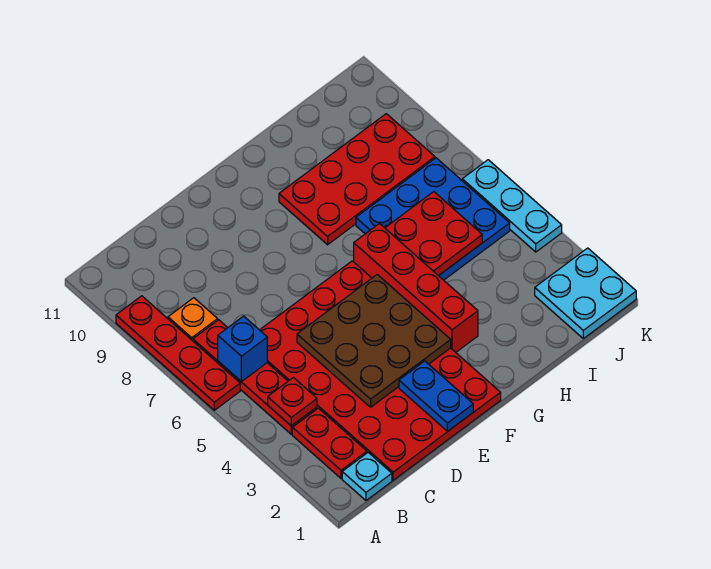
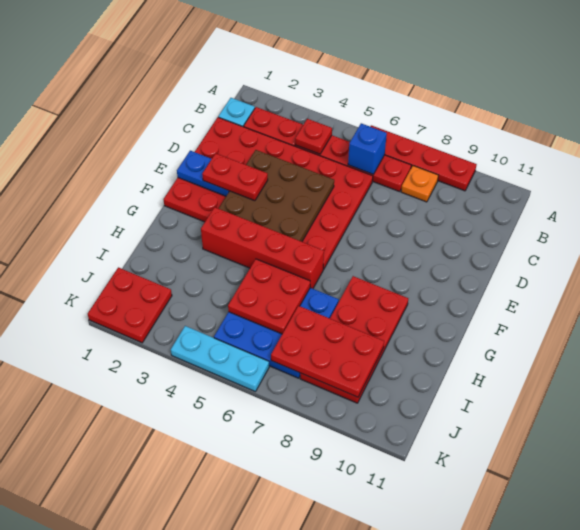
none -> red 1x2 plate [202,153,268,201]
none -> red 2x3 plate [271,306,384,397]
cyan 2x2 plate [535,248,636,338] -> red 2x2 plate [88,267,172,343]

